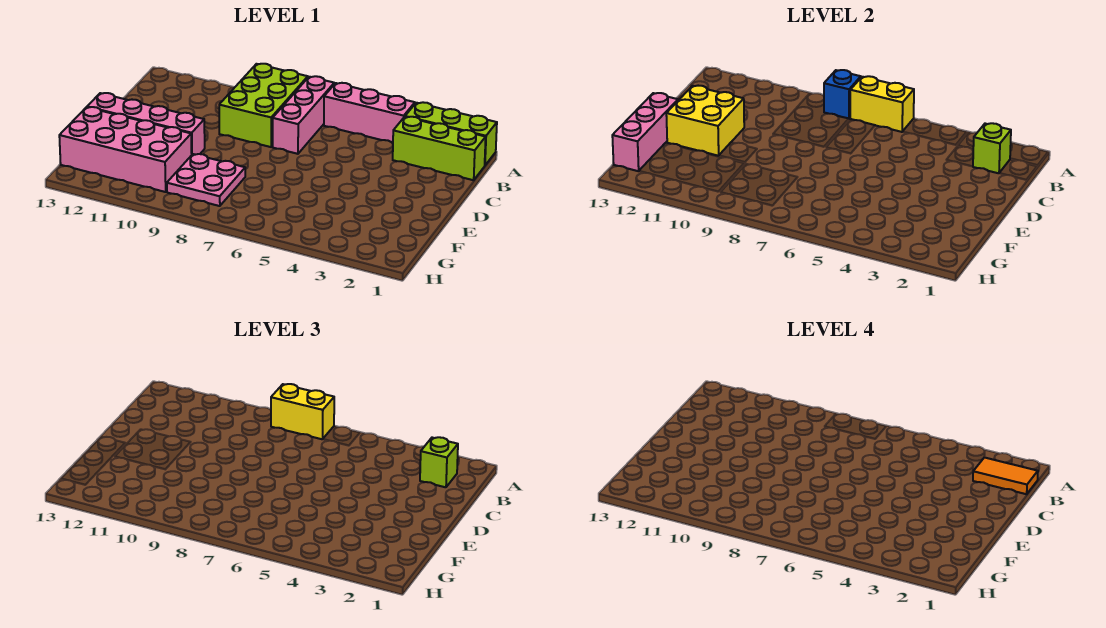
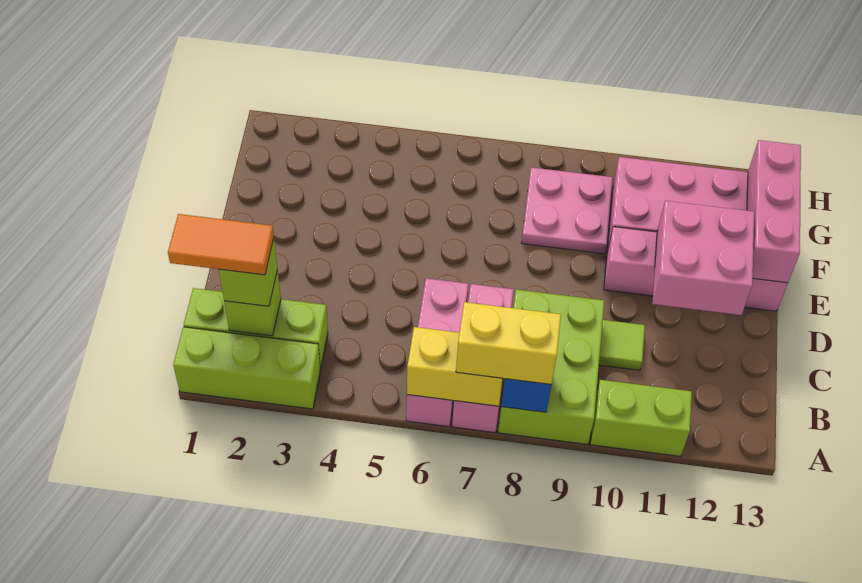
pink 1x3 brick [324,83,415,143] -> pink 1x3 brick turned to [406,278,468,427]
none -> lime 1x2 brick [590,380,692,456]
none -> lime 1x1 tile [599,320,645,370]
yellow 2x2 brick [666,86,744,156] -> pink 2x2 brick [652,201,754,315]

